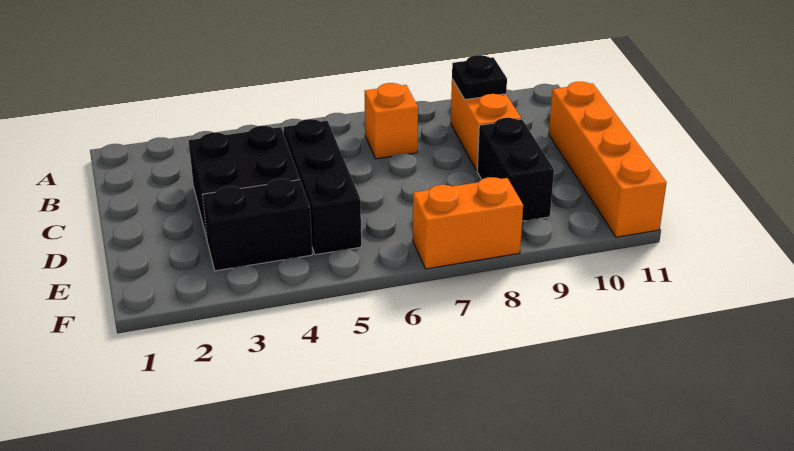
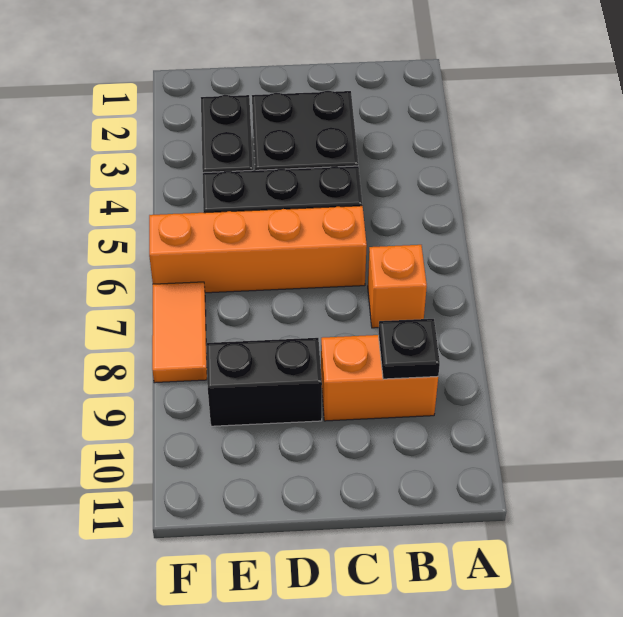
orange 1x4 brick [549,82,667,237] -> orange 1x4 brick moved to [149,206,367,293]
orange 1x2 brick [413,177,523,269] -> orange 1x2 tile [152,282,207,383]

